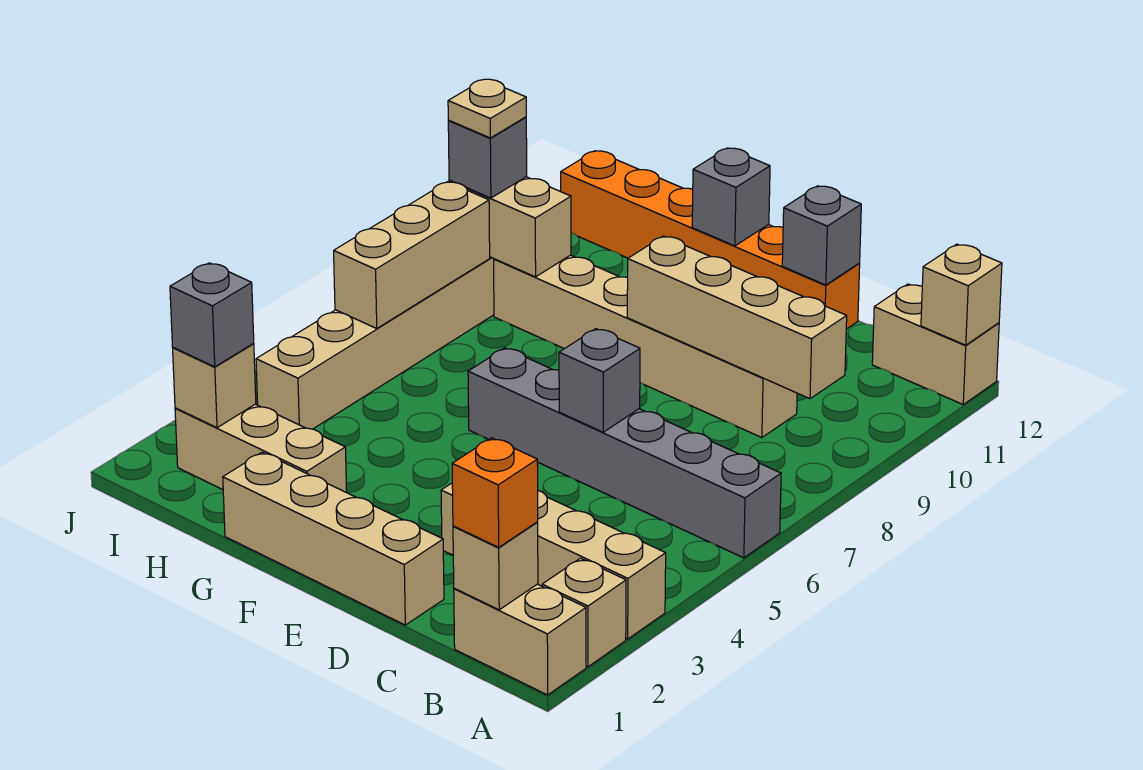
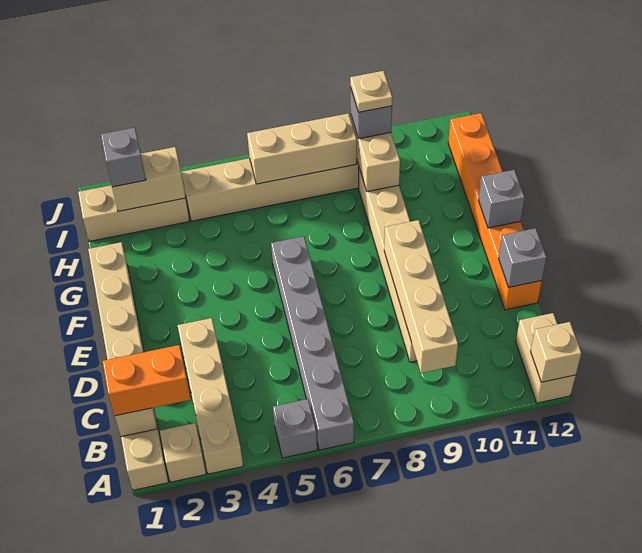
orange 1x1 brick [452,438,538,547] -> orange 1x2 brick [103,345,191,416]
grey 1x1 brick [559,329,640,432] -> grey 1x1 brick moved to [273,399,317,458]
tan 1x3 brick [175,404,347,492] -> tan 1x3 brick turned to [78,185,189,242]
tan 1x1 brick [173,344,256,428] -> tan 1x2 brick [112,147,186,211]

